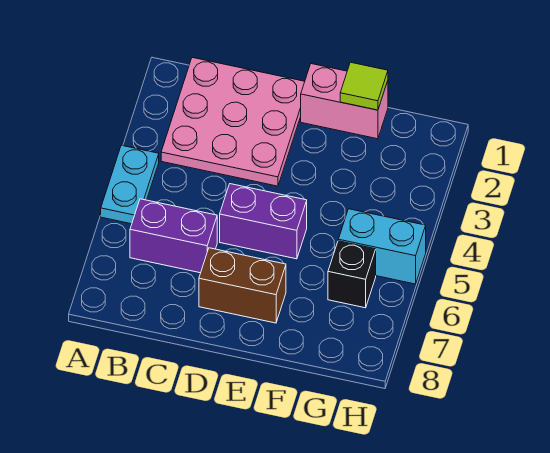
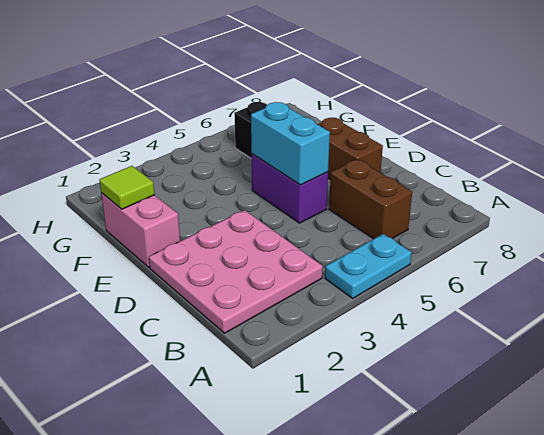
purple 1x2 brick [130,199,217,273] -> brown 1x2 brick [329,159,412,239]
cyan 1x2 brick [338,209,426,284] -> cyan 1x2 brick moved to [251,102,330,185]

